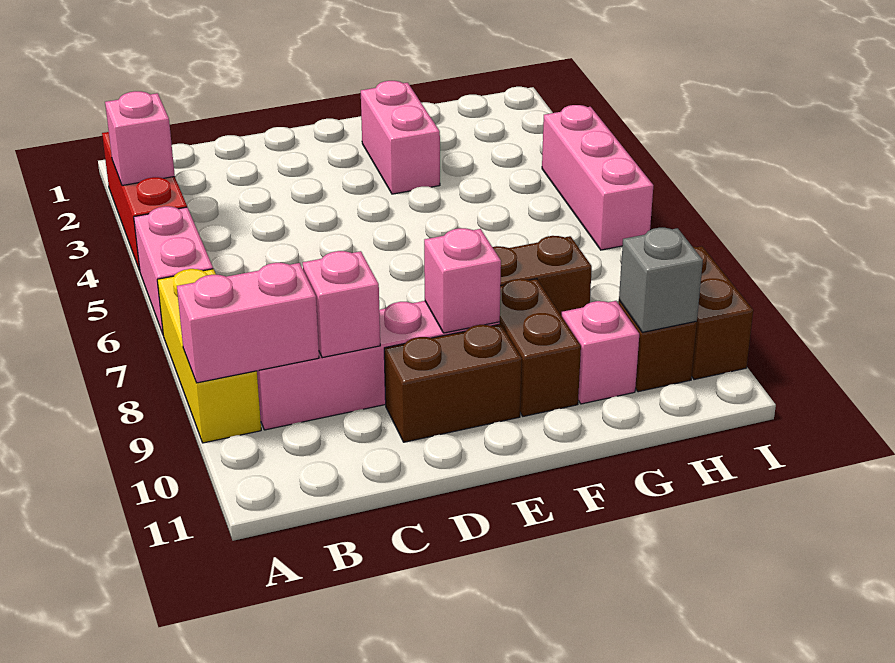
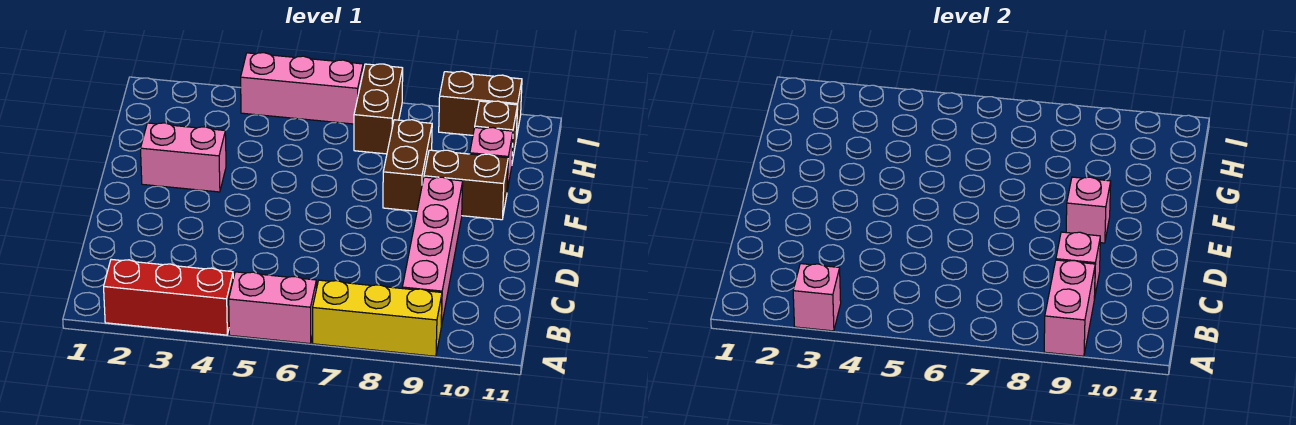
brown 1x2 brick [384,324,522,442] -> brown 1x2 brick moved to [354,64,403,154]
grey 1x1 brick [619,228,703,332] -> none

